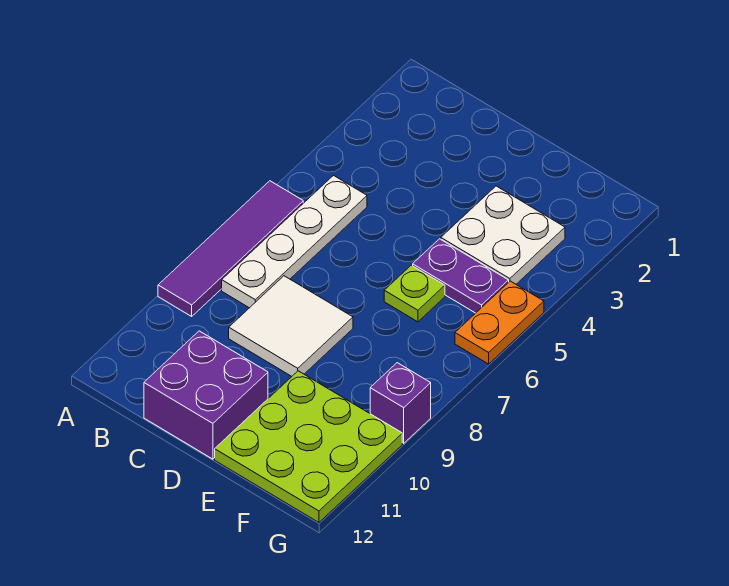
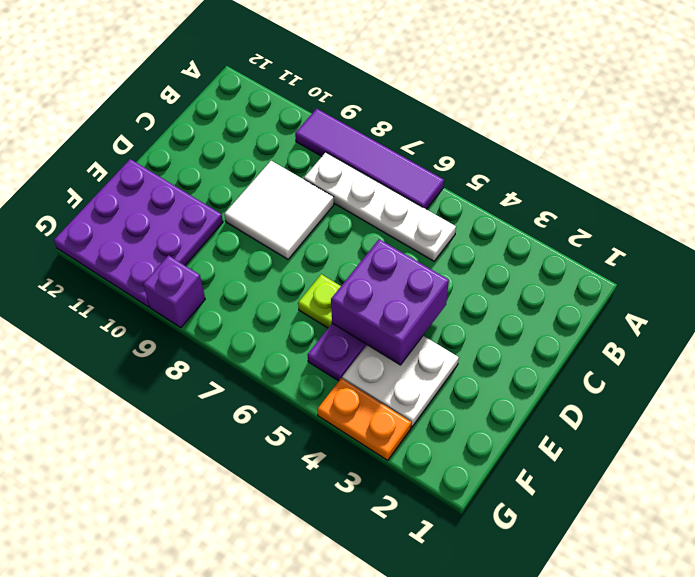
purple 2x2 brick [144,331,268,459] -> purple 2x2 brick moved to [331,239,449,365]
lime 3x3 plate [215,371,402,522] -> purple 3x3 plate [54,159,223,307]
orange 1x2 plate [455,281,544,364] -> orange 1x2 plate moved to [317,378,411,460]

